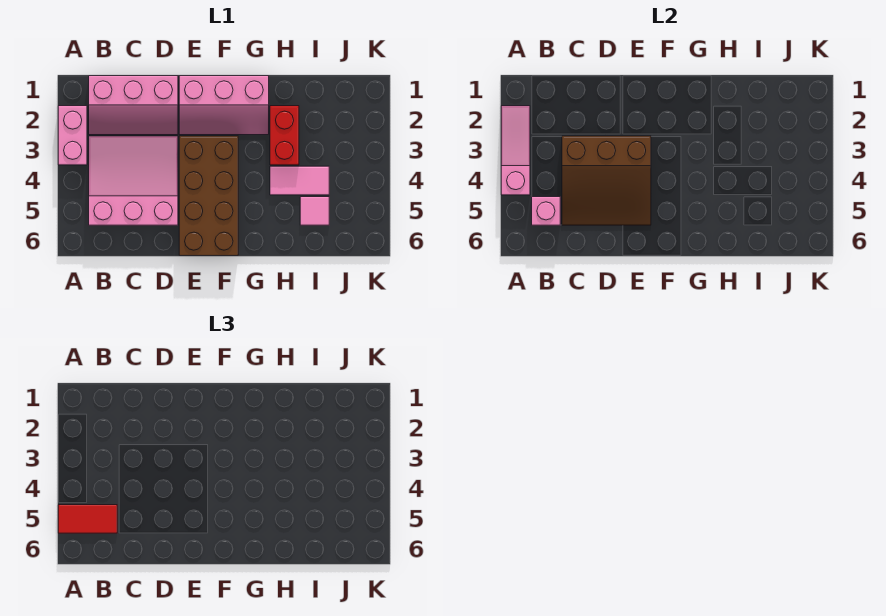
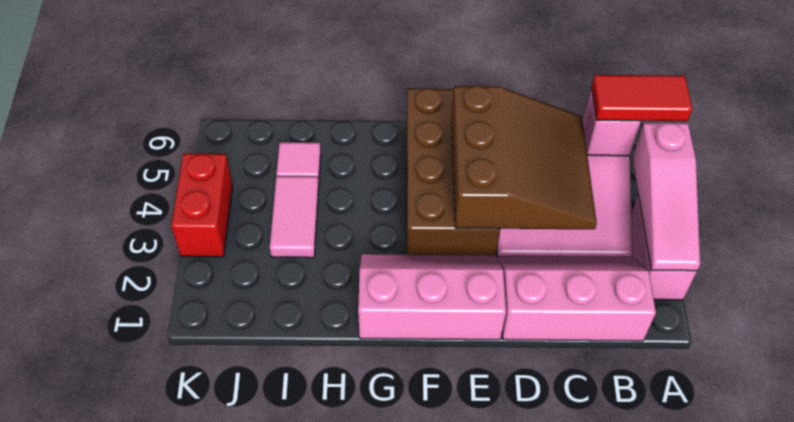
brown 3x3 slope [562,136,651,225] -> brown 3x3 slope turned to [452,86,597,229]
red 1x2 brick [270,106,299,165] -> red 1x2 brick moved to [171,154,233,257]
pink 1x2 tile [270,166,329,195] -> pink 1x2 tile turned to [270,176,319,258]

